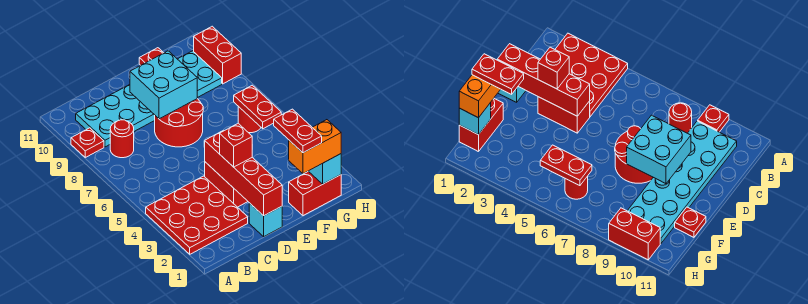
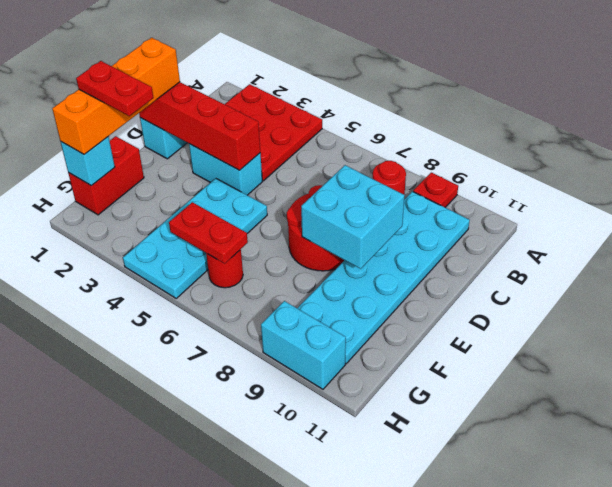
red 1x2 brick [205,162,248,207] -> cyan 1x2 brick [189,144,262,195]
red 1x1 brick [220,123,252,167] -> none
none -> cyan 2x4 plate [123,178,267,298]
orange 1x2 brick [289,120,341,174] -> orange 1x4 brick [52,38,180,154]
red 1x1 plate [139,48,164,65] -> none
red 1x2 brick [194,26,241,84] -> cyan 1x2 brick [261,301,346,389]

